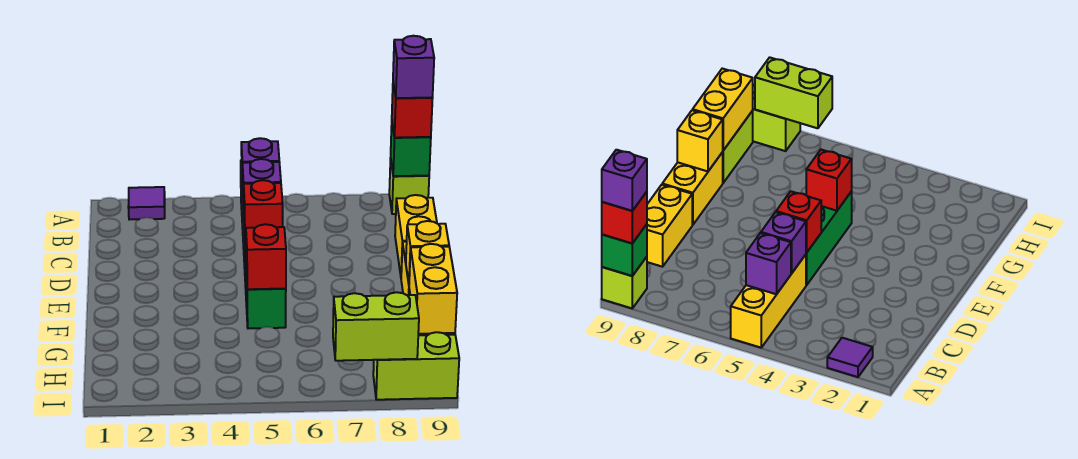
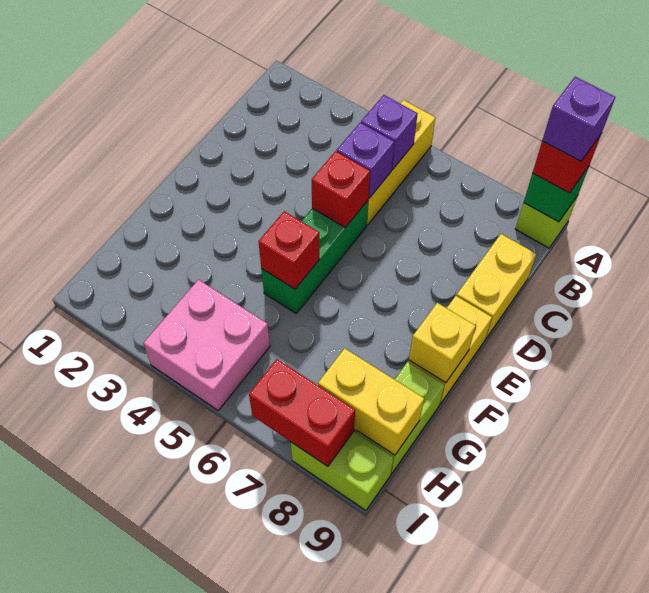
purple 1x1 tile [128,187,165,220] -> none
yellow 1x2 brick [409,244,457,334] -> yellow 1x2 brick turned to [318,348,424,455]
none -> pink 2x2 brick [143,280,270,410]
lime 1x2 brick [333,292,419,361] -> red 1x2 brick [249,359,355,466]

